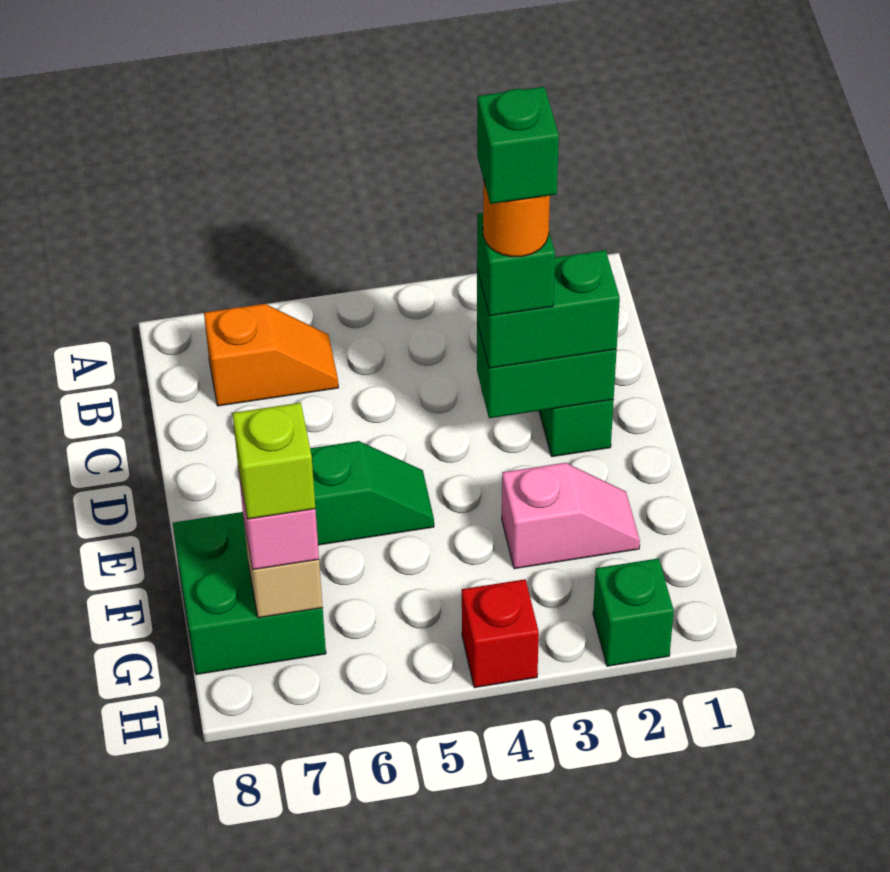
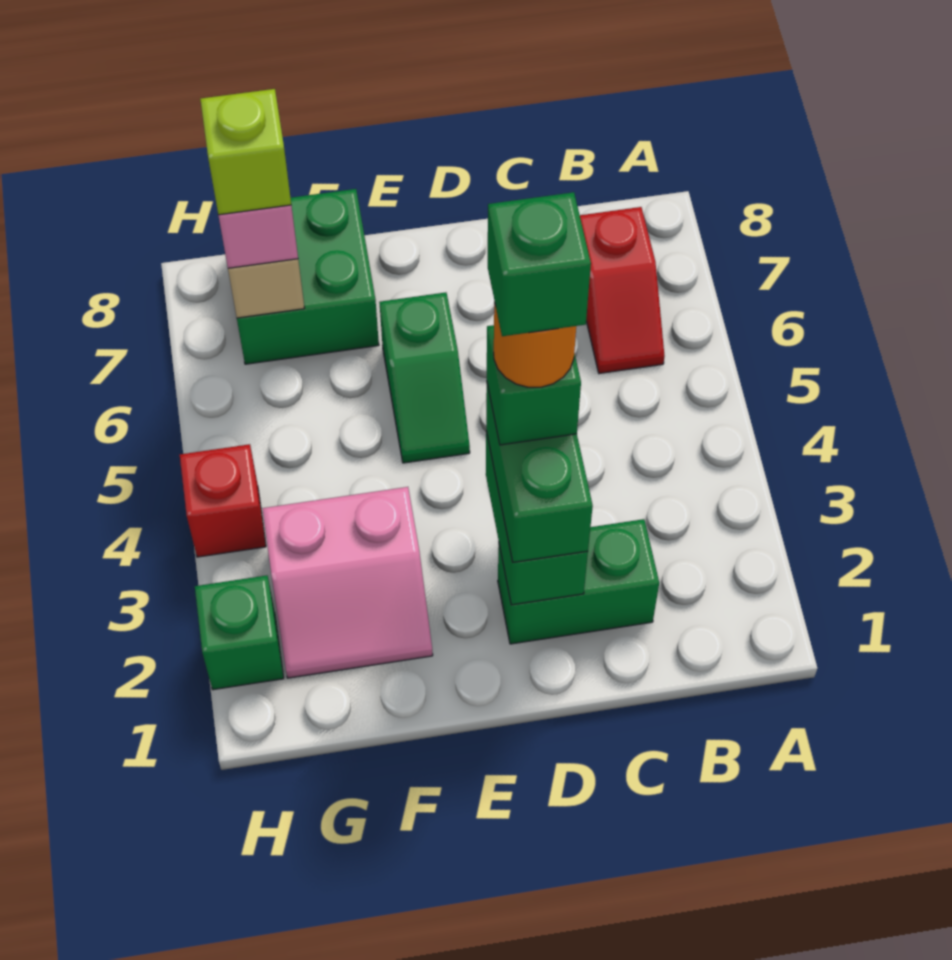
orange 1x2 slope [204,304,339,406] -> red 1x2 slope [580,207,665,374]
pink 1x2 slope [502,463,640,569] -> pink 2x2 slope [262,487,433,678]

